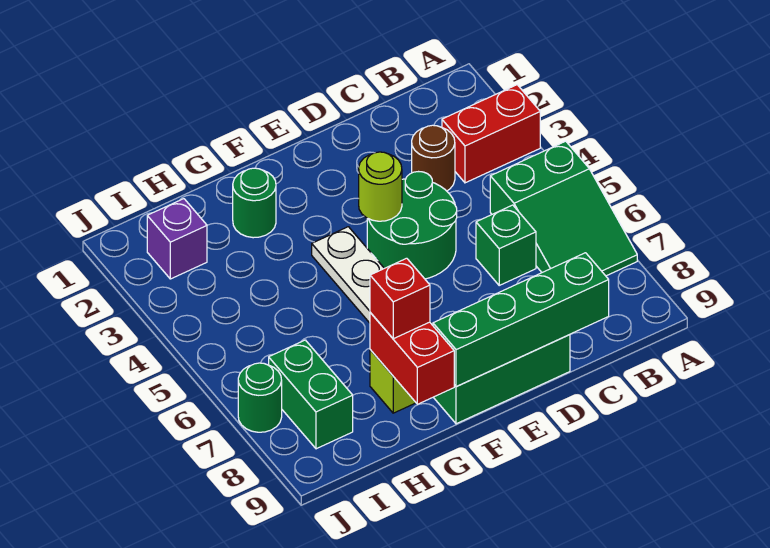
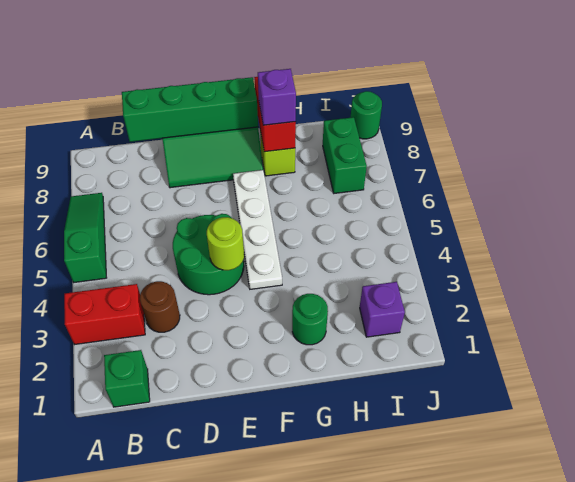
green 2x3 slope [490,141,637,276] -> green 1x3 slope [64,193,106,283]
green 1x1 brick [476,205,536,285] -> green 1x1 brick moved to [104,350,150,407]
red 1x1 brick [370,258,430,339] -> purple 1x1 brick [258,69,296,125]
green 1x1 round brick [238,363,282,432] -> green 1x1 round brick moved to [351,91,382,139]

